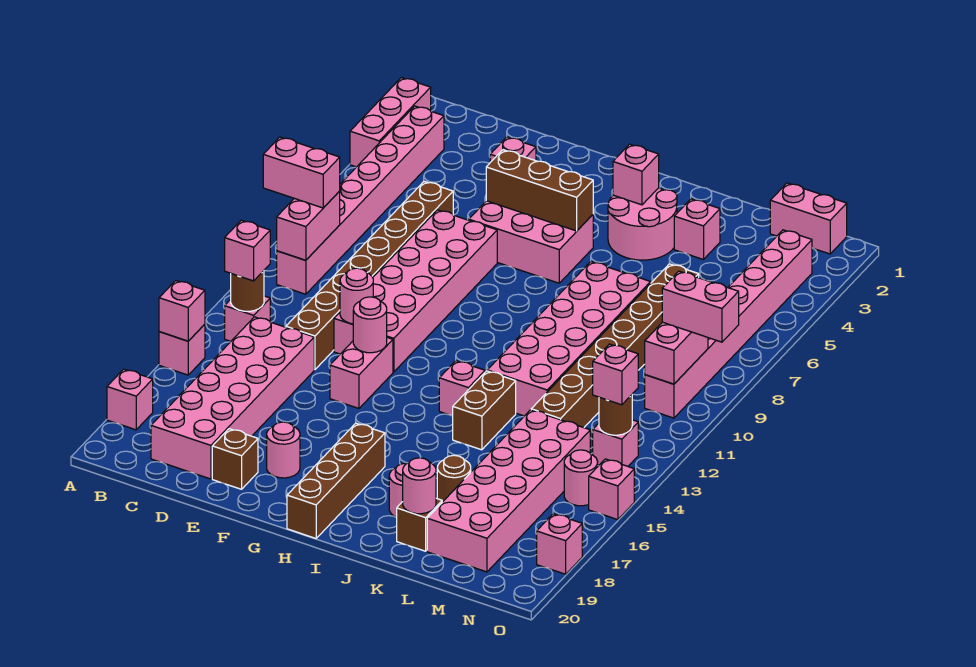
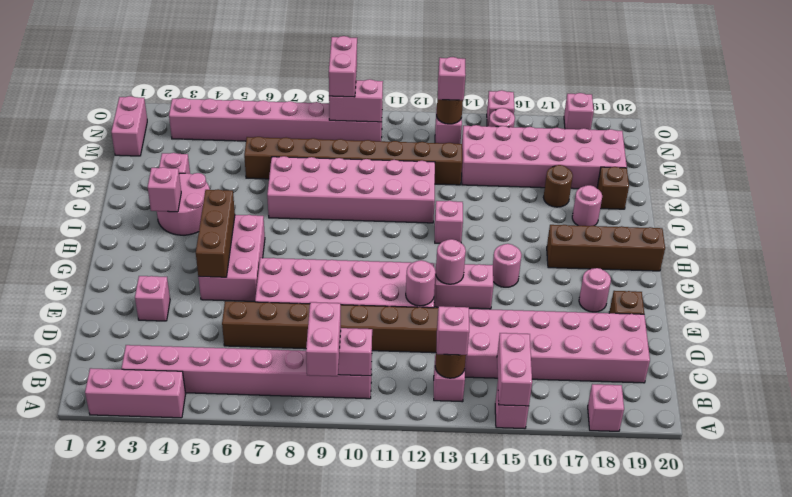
pink 1x1 brick [159,281,205,341] -> pink 1x2 brick [497,333,532,406]
brown 1x2 brick [453,371,516,450] -> none
pink 1x1 round brick [403,458,436,514] -> pink 1x1 round brick moved to [493,244,522,287]

